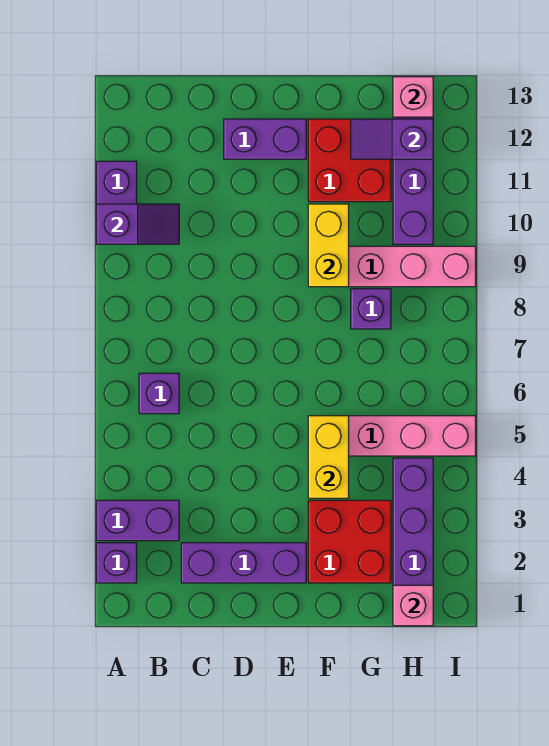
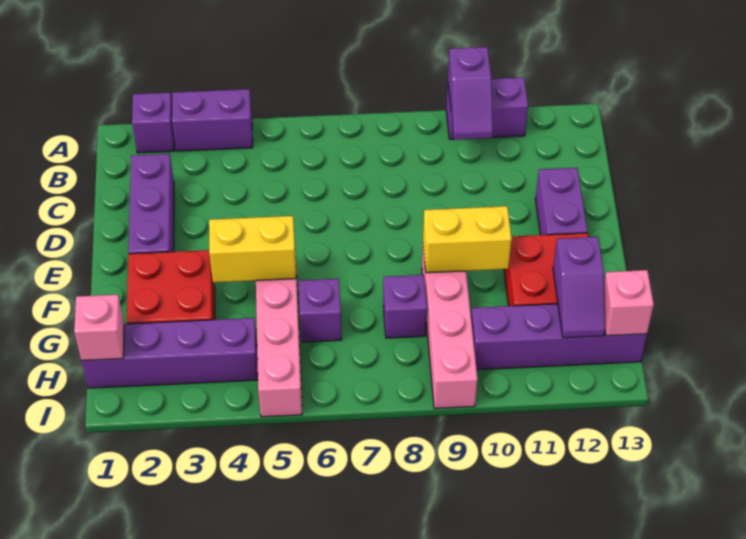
purple 1x2 brick [96,500,179,541] -> purple 1x2 brick turned to [172,89,253,151]
purple 1x1 brick [139,373,179,414] -> purple 1x1 brick moved to [298,279,342,342]
purple 1x2 slope [351,119,433,159] -> purple 1x2 slope turned to [553,237,605,338]

